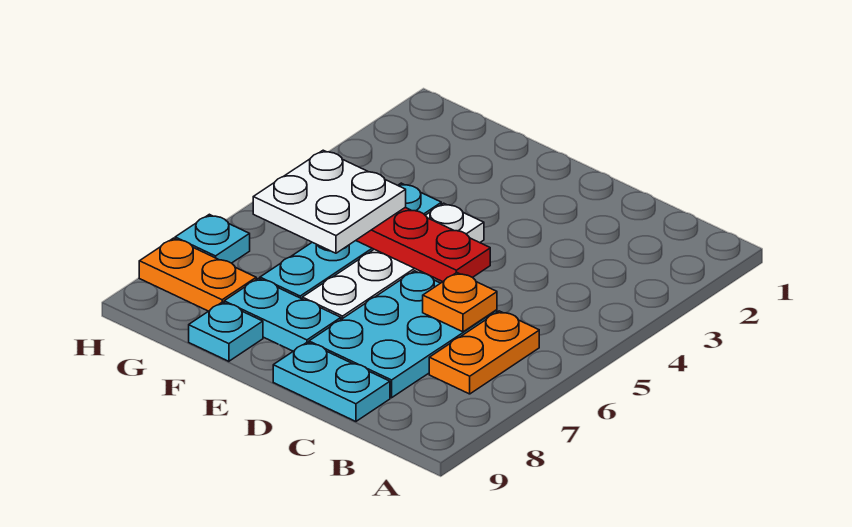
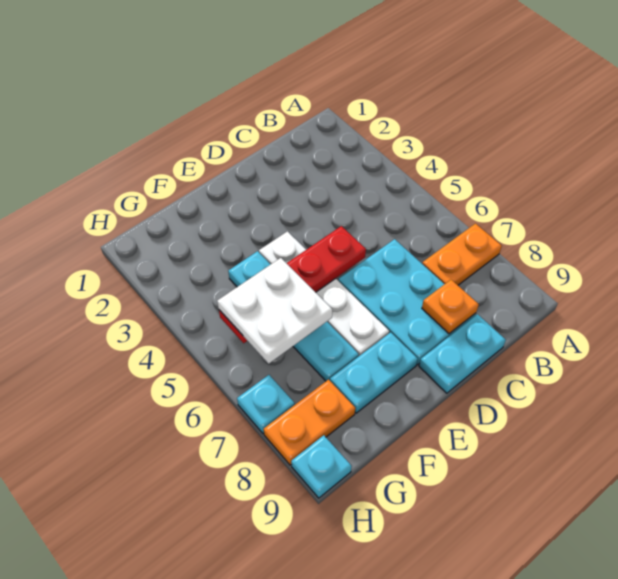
orange 1x2 plate [429,311,539,394] -> orange 1x2 plate turned to [422,224,502,285]
orange 1x1 plate [423,273,497,332] -> orange 1x1 plate moved to [422,280,479,334]
cyan 1x1 plate [189,302,263,361] -> cyan 1x1 plate moved to [291,435,352,498]

